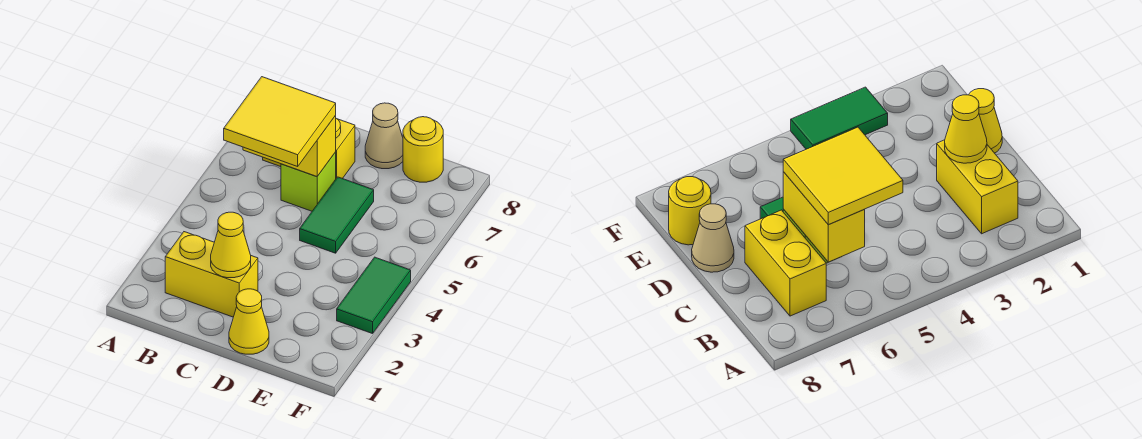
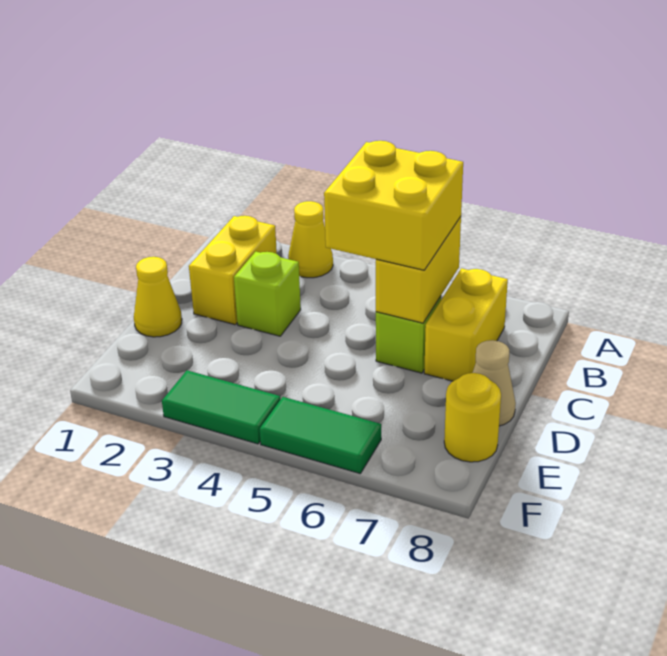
yellow 2x2 tile [224,77,336,166] -> yellow 2x2 brick [324,141,463,270]
yellow 1x1 cone [211,212,251,278] -> yellow 1x1 cone moved to [288,201,333,278]
none -> lime 1x1 brick [234,252,301,336]
green 1x2 tile [300,177,374,253] -> green 1x2 tile moved to [260,397,381,474]

